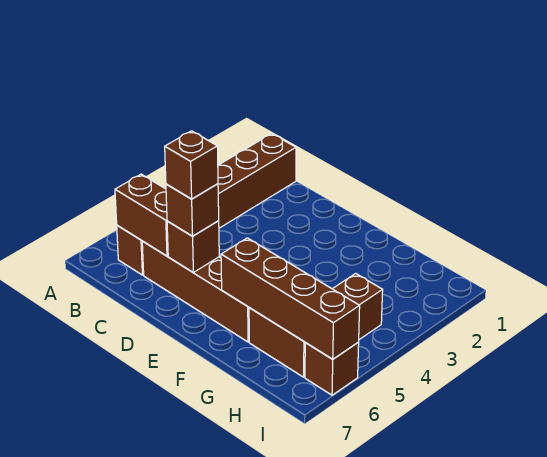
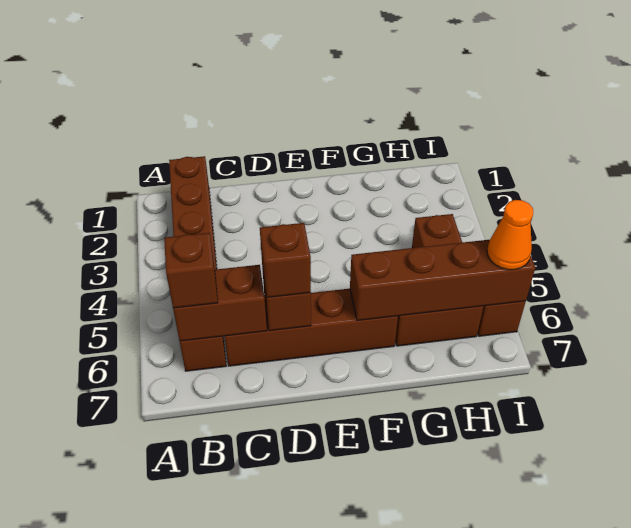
brown 1x1 brick [165,131,218,199] -> brown 1x1 brick moved to [164,233,218,308]
none -> orange 1x1 cone [487,200,533,270]

